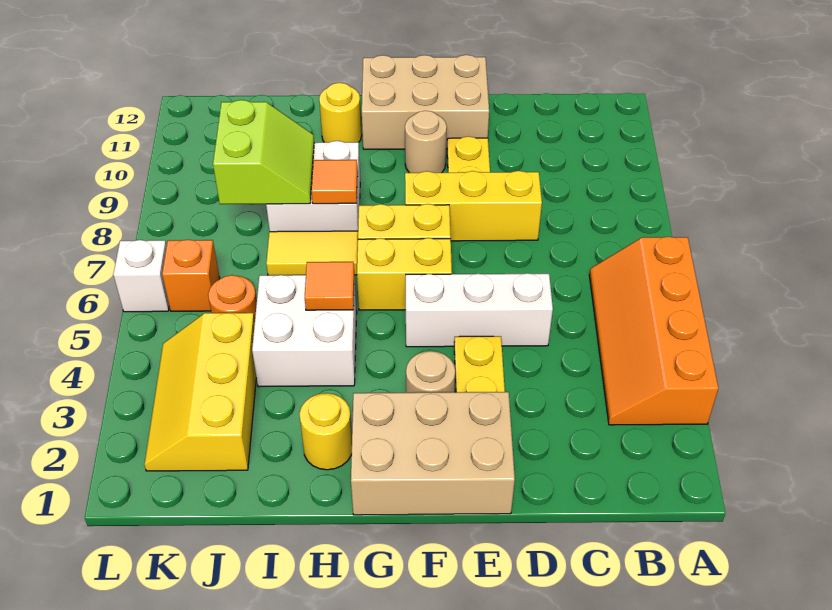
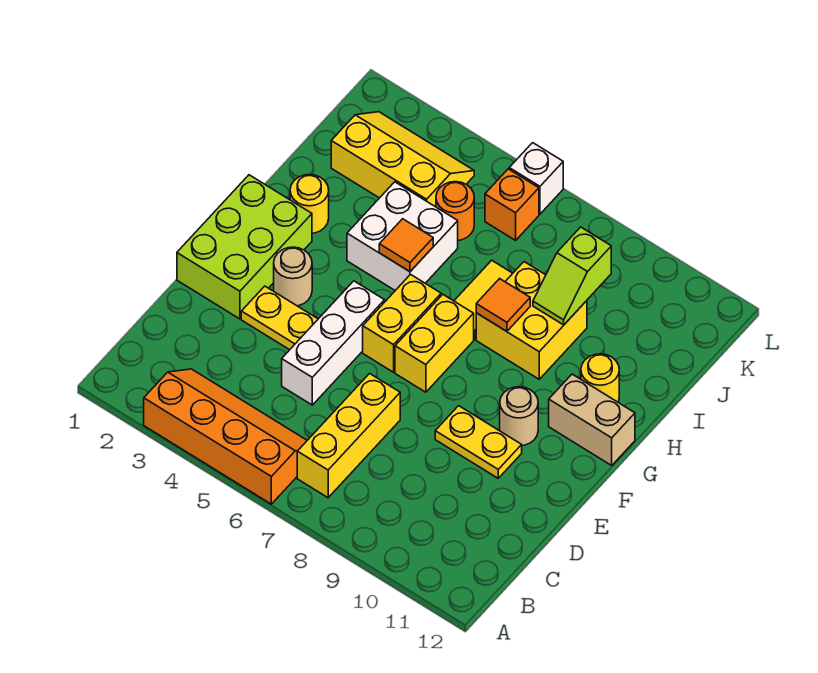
yellow 1x3 brick [405,171,542,241] -> yellow 1x3 brick moved to [297,374,400,498]
tan 2x3 brick [351,392,515,515] -> lime 2x3 brick [177,175,312,319]
tan 2x3 brick [362,55,489,149] -> tan 1x2 brick [549,374,635,465]
white 2x2 brick [266,141,360,232] -> yellow 2x2 brick [476,262,587,379]
lime 2x2 slope [213,100,314,204] -> lime 1x2 slope [533,227,611,325]

